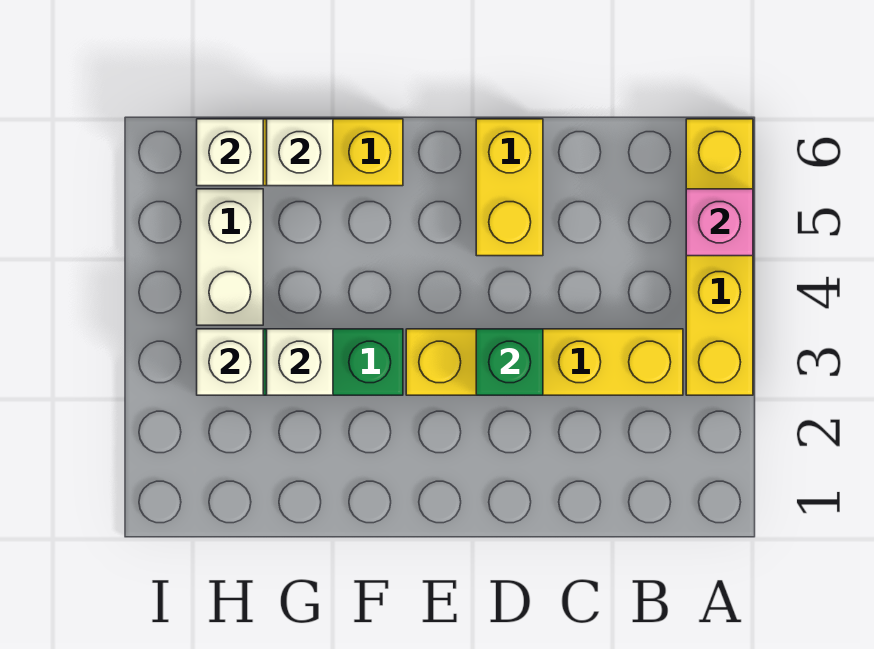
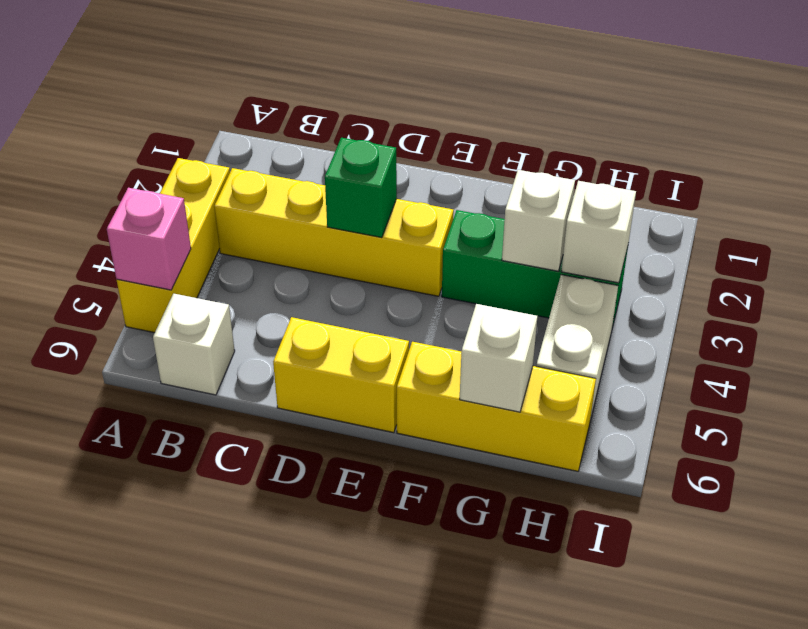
yellow 1x4 brick [686,119,753,395] -> yellow 1x3 brick [117,158,230,333]
yellow 1x2 brick [476,119,543,256] -> yellow 1x2 brick turned to [273,317,409,433]
white 1x1 brick [197,119,263,186] -> white 1x1 brick moved to [153,294,235,395]

